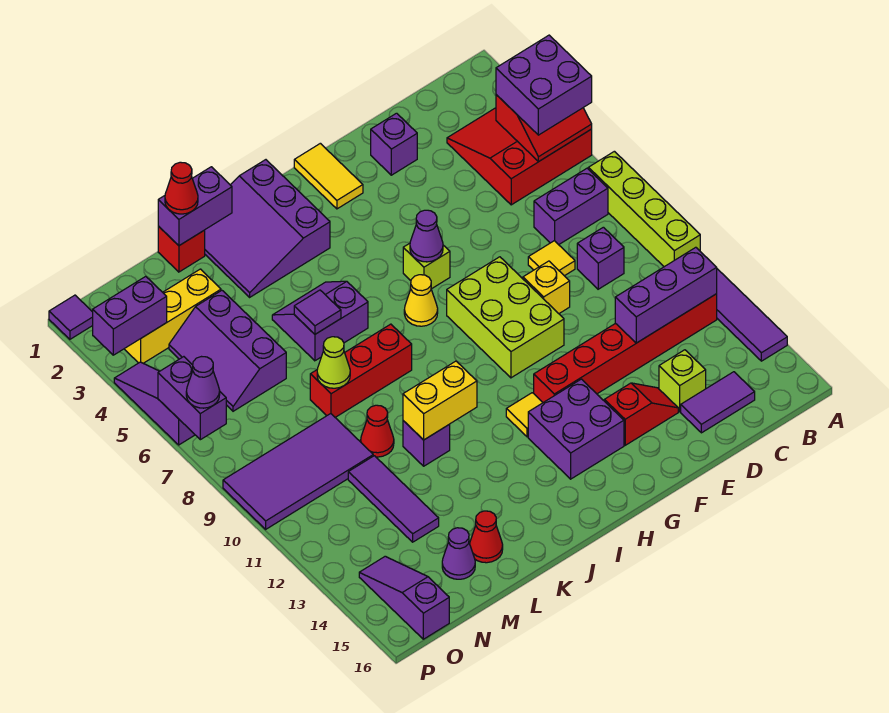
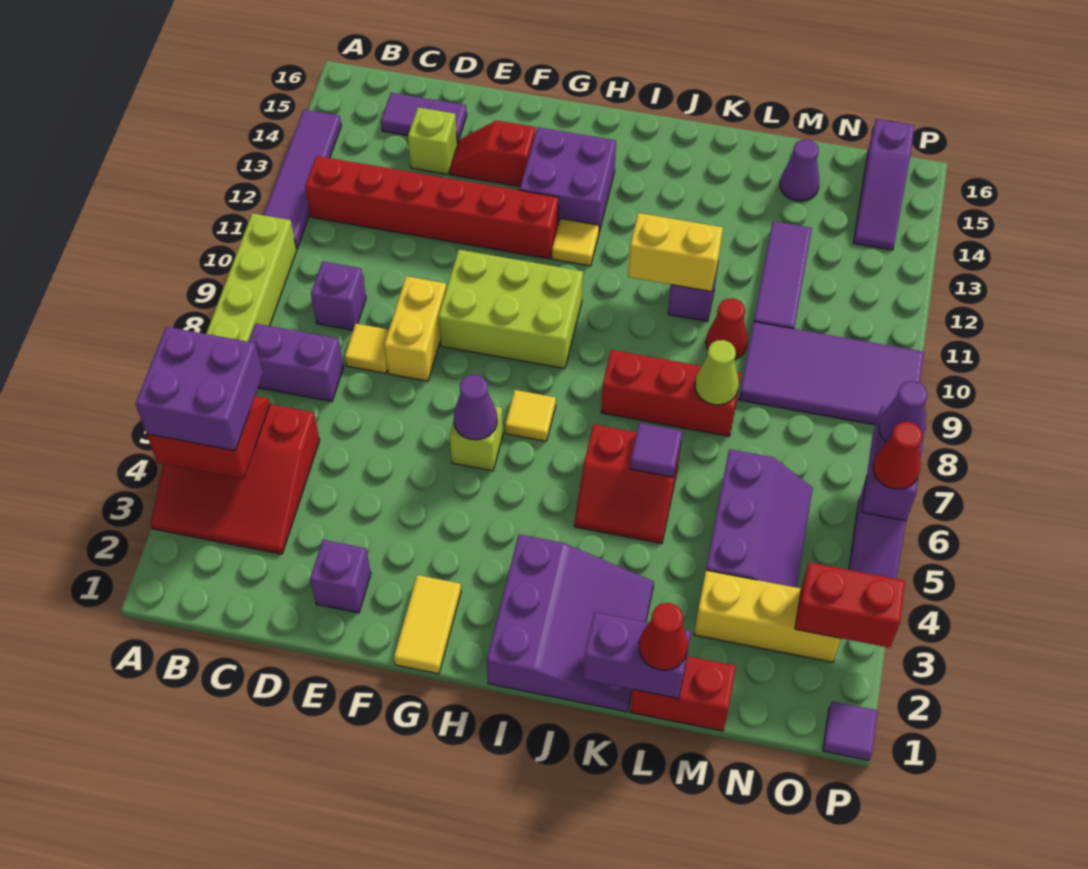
purple 1x3 brick [615,247,717,343] -> none
yellow 1x1 brick [523,261,570,314] -> yellow 1x2 brick [384,276,447,381]
lime 2x3 brick [447,257,564,378] -> lime 2x3 brick turned to [438,250,583,369]
yellow 1x1 cone [404,275,438,326] -> yellow 1x1 tile [505,390,556,441]
purple 2x2 slope [272,281,368,361] -> red 2x2 slope [574,424,681,544]
red 1x1 brick [158,226,205,272] -> red 1x2 brick [630,656,736,731]
red 1x1 cone [470,511,503,563] -> red 1x1 cone moved to [873,422,923,489]
purple 1x2 brick [93,276,167,355] -> red 1x2 brick [795,562,905,648]

